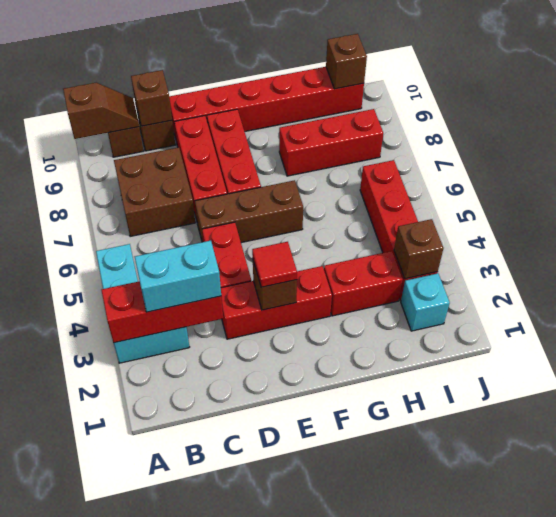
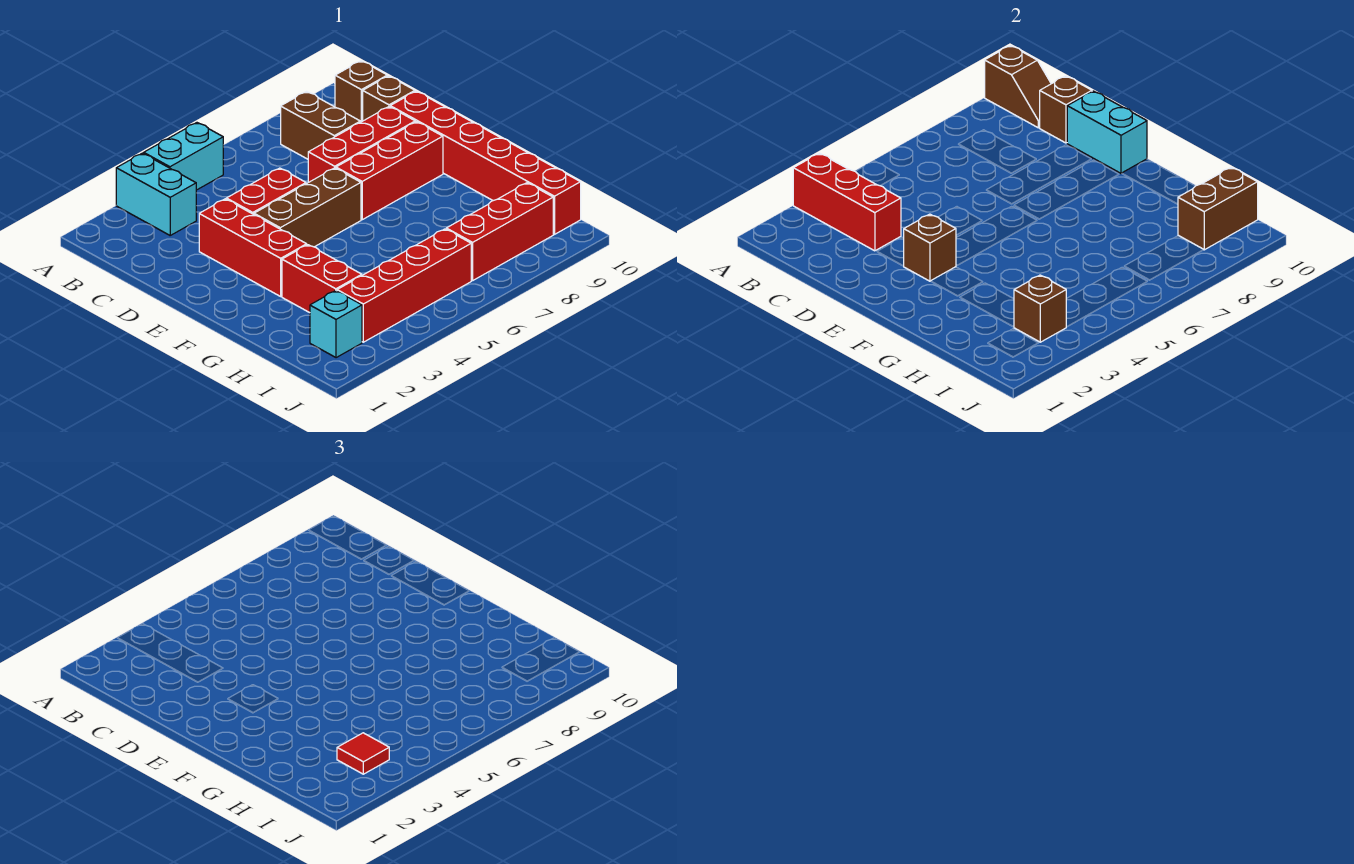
cyan 1x2 brick [135,241,221,312] -> cyan 1x2 brick moved to [1067,91,1147,173]
brown 2x2 brick [114,147,195,237] -> brown 1x2 brick [281,92,360,159]
brown 1x3 brick [195,180,303,243] -> brown 1x3 brick turned to [254,168,361,247]
red 1x1 tile [252,242,297,287] -> red 1x1 tile moved to [337,733,389,774]
red 1x3 brick [279,109,383,176] -> red 1x3 brick turned to [446,183,553,281]
brown 1x1 brick [326,34,367,89] -> brown 1x2 brick [1178,167,1258,250]

